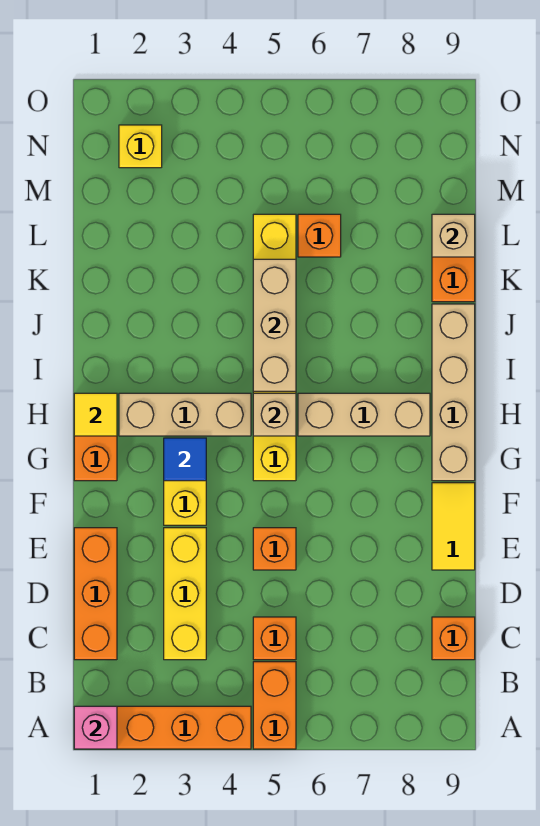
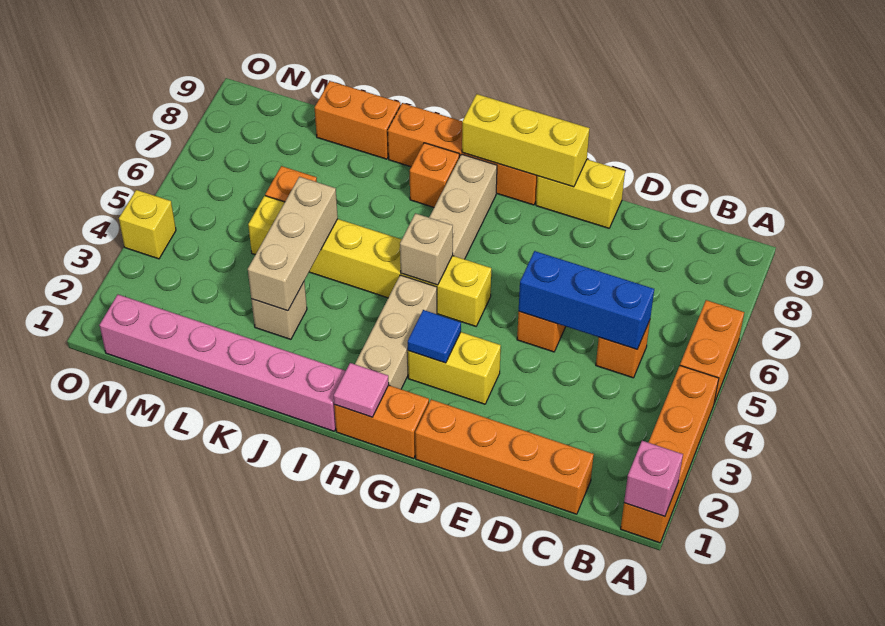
orange 1x2 brick [253,662,296,749] -> orange 1x2 brick turned to [680,300,744,403]
orange 1x3 brick [74,528,117,660] -> orange 1x4 brick [415,400,594,514]
yellow 1x3 brick [164,528,206,660] -> yellow 1x3 brick moved to [462,94,590,187]
none -> blue 1x3 brick [519,251,654,349]
orange 1x1 brick [432,617,475,660] -> orange 1x1 brick moved to [410,143,459,207]
yellow 1x2 tile [432,483,475,570] -> yellow 1x2 brick [536,159,625,228]
tan 1x4 brick [432,304,475,481] -> orange 1x4 brick [388,103,538,205]
yellow 1x1 tile [74,393,117,436] -> pink 1x1 tile [334,363,389,417]
none -> pink 1x6 brick [99,295,345,431]
tan 1x3 brick [253,259,296,391] -> tan 1x3 brick turned to [248,177,338,311]
tan 1x1 brick [432,214,475,257] -> tan 1x1 brick moved to [251,282,307,339]
yellow 1x1 brick [119,125,162,168] -> yellow 1x1 brick moved to [119,190,176,259]

